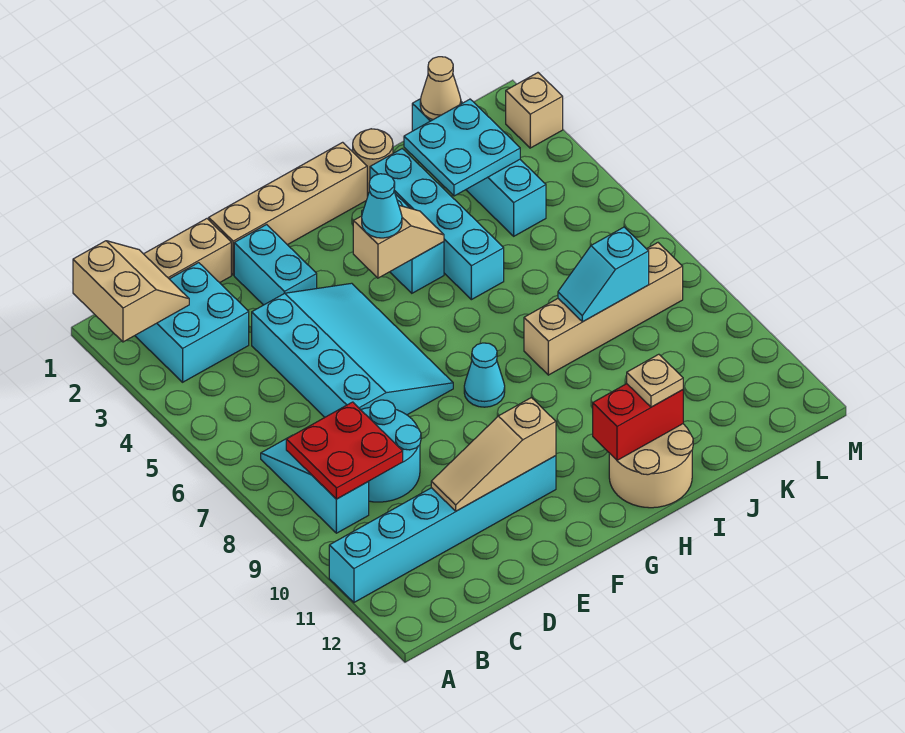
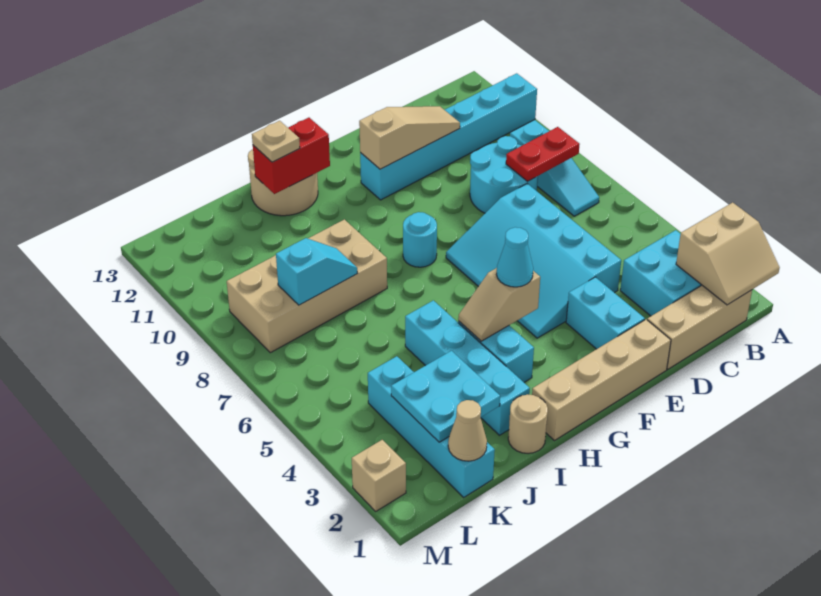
tan 2x2 slope [73,241,189,342] -> tan 2x2 slope turned to [676,202,780,305]
red 2x2 plate [286,402,403,499] -> red 1x2 plate [506,127,580,182]
cyan 1x1 cone [464,343,505,407] -> cyan 1x1 round brick [403,212,437,267]
tan 1x4 brick [524,243,683,375] -> tan 2x4 brick [227,219,387,353]

